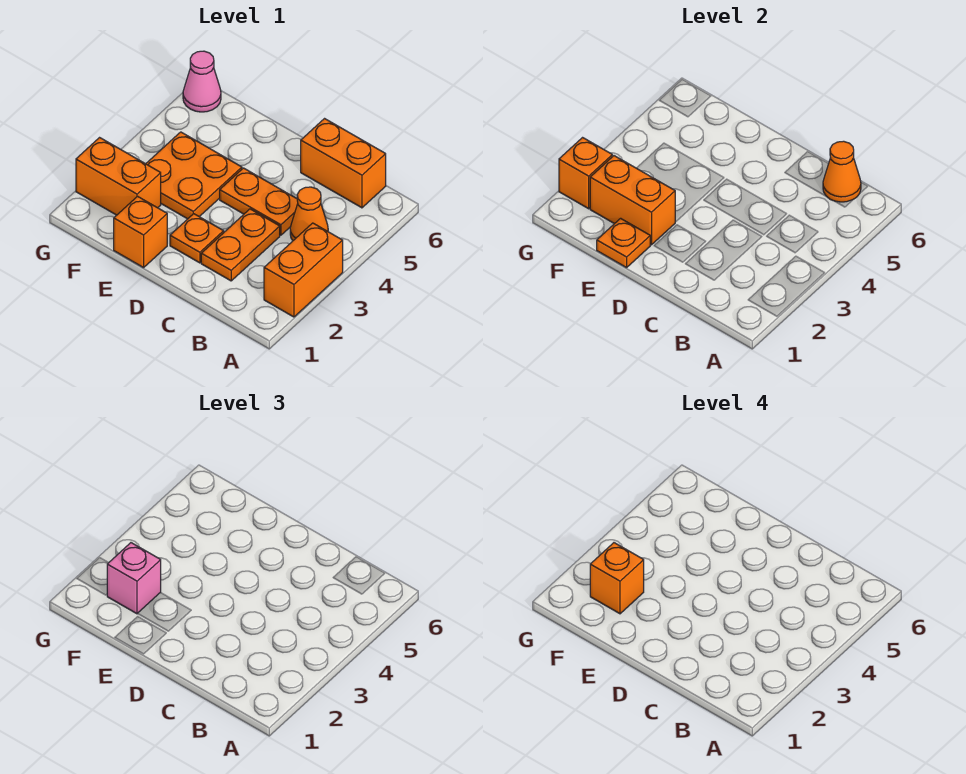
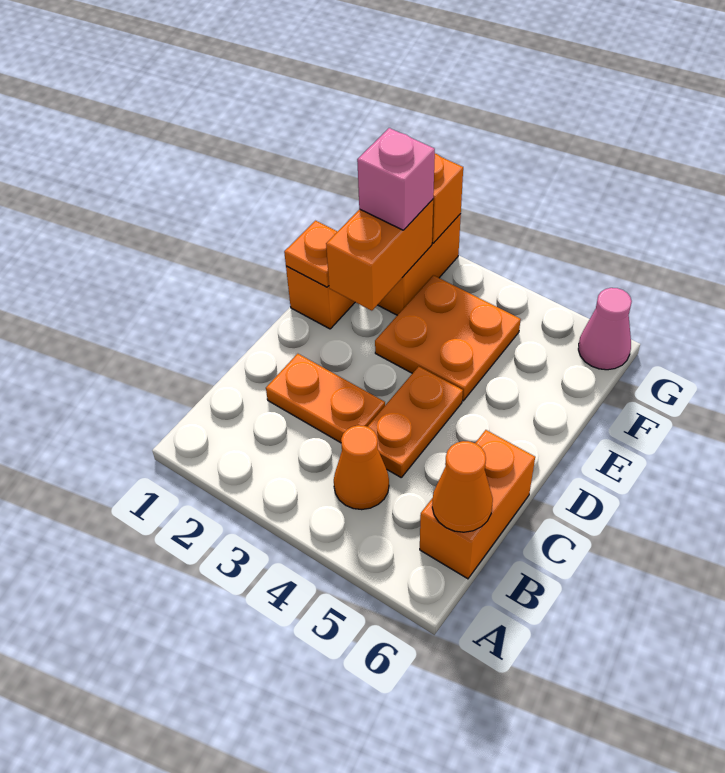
orange 1x2 brick [264,223,343,317] -> none
orange 1x1 plate [170,214,224,263] -> none
orange 1x1 brick [590,543,644,614] -> none

